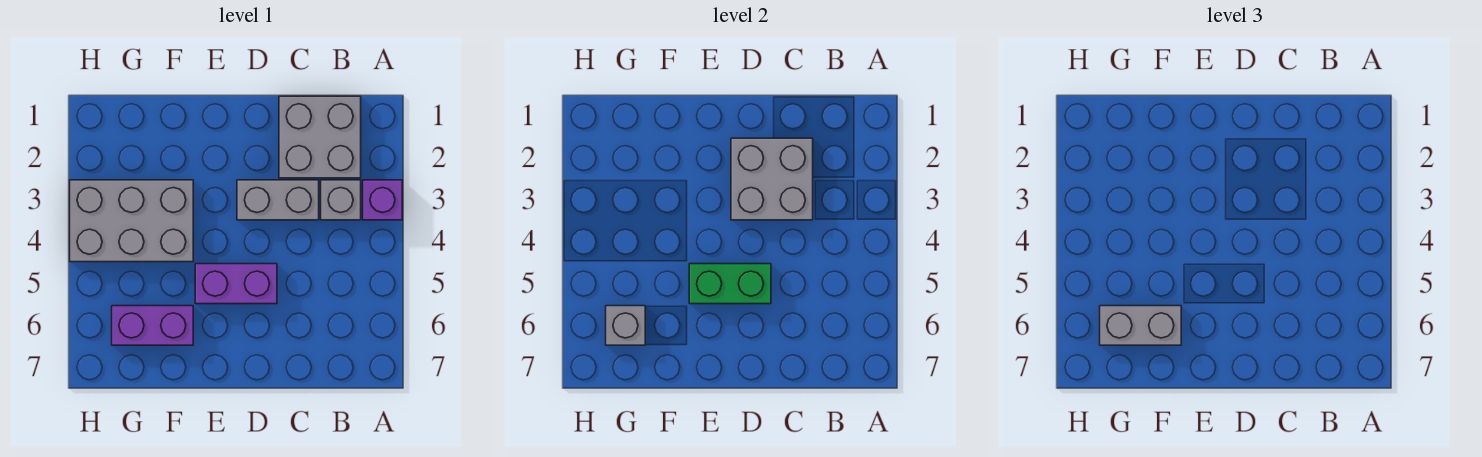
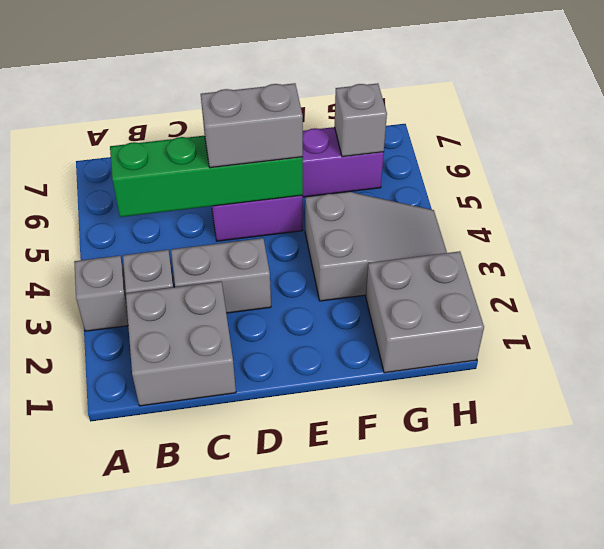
purple 1x1 brick [363,180,402,220] -> grey 1x1 brick [74,256,128,331]
grey 2x2 brick [731,138,813,220] -> grey 2x2 brick moved to [366,251,484,373]
green 1x2 brick [689,264,771,304] -> green 1x4 brick [110,136,303,217]
grey 2x3 brick [70,180,193,262] -> grey 2x3 slope [305,192,447,301]
grey 1x2 brick [1100,306,1181,345] -> grey 1x2 brick moved to [201,83,303,168]

